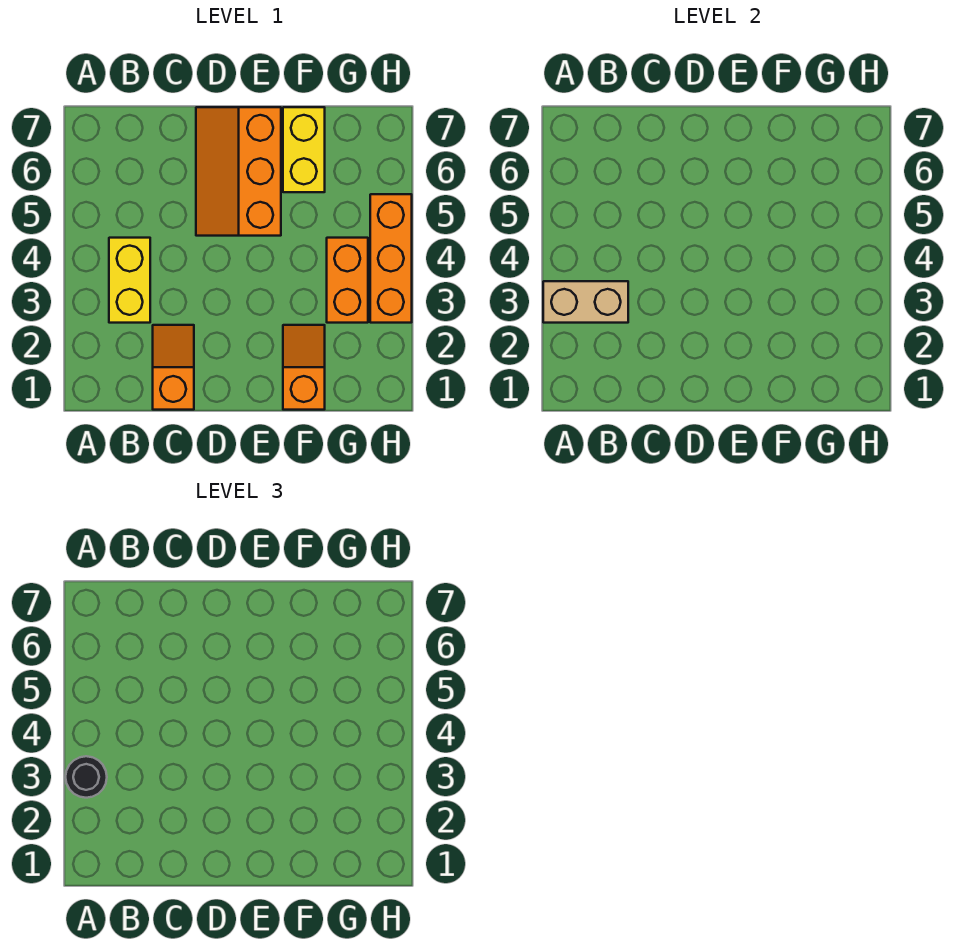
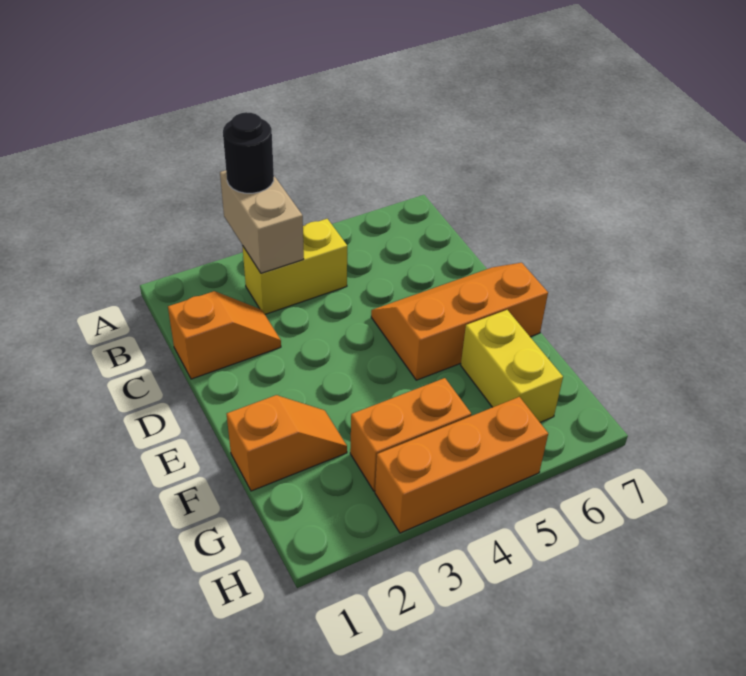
yellow 1x2 brick [283,107,325,192] -> yellow 1x2 brick turned to [461,310,563,422]

